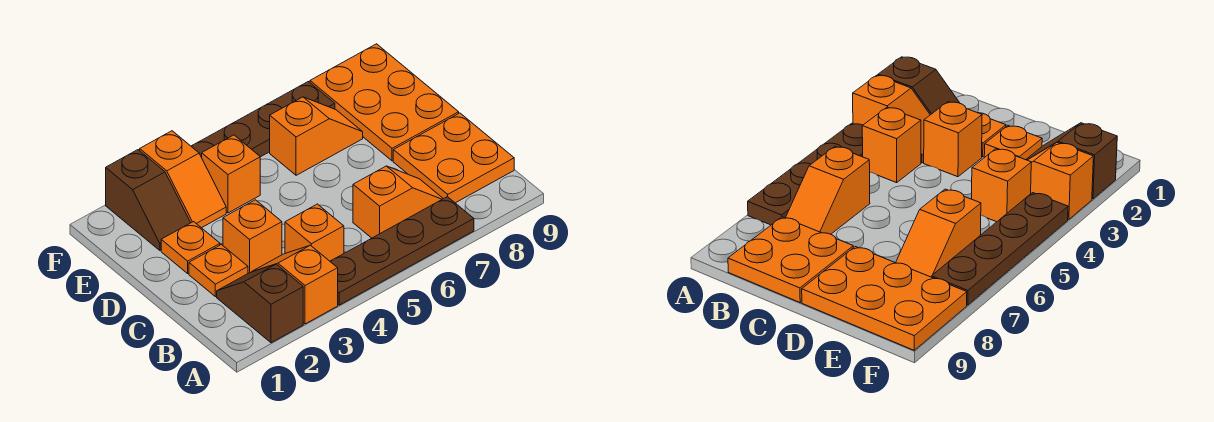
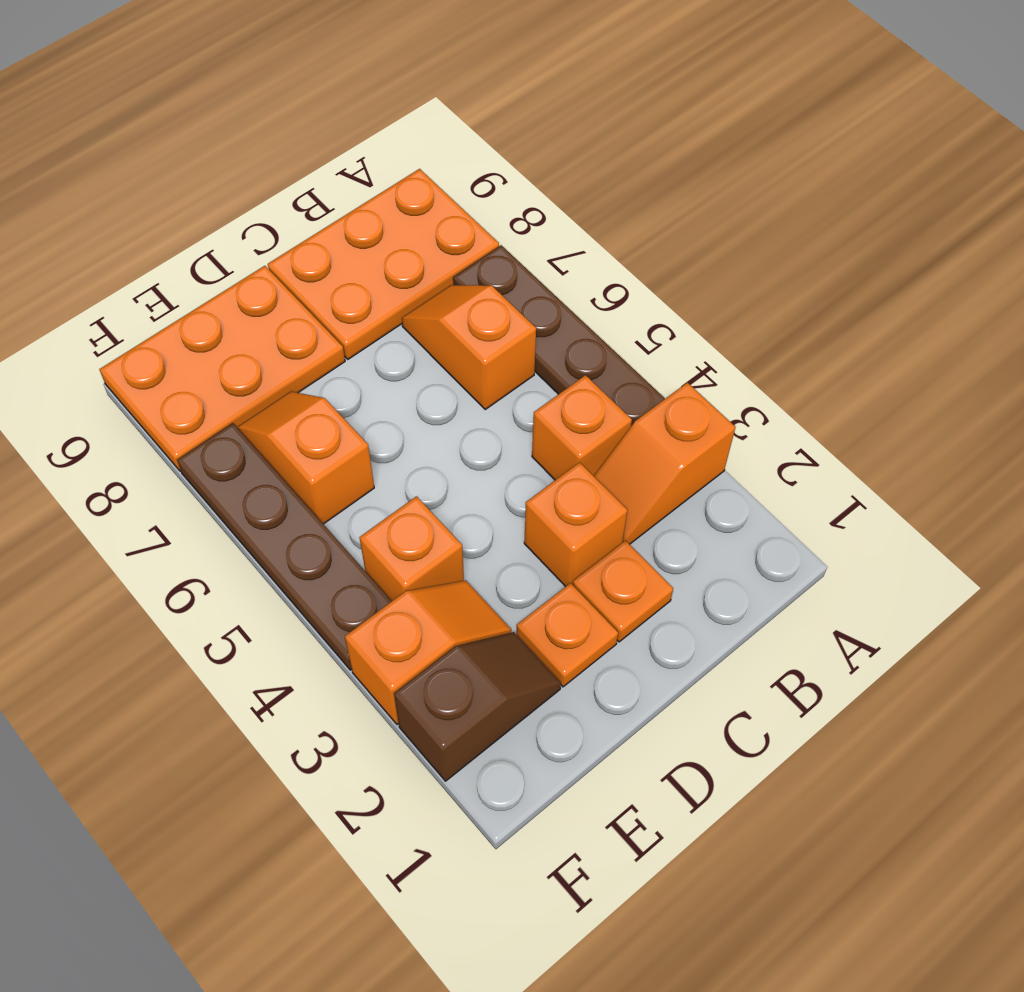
brown 1x2 slope [217,264,303,343] -> none
orange 2x2 plate [393,113,514,203] -> orange 2x3 plate [268,169,499,359]

